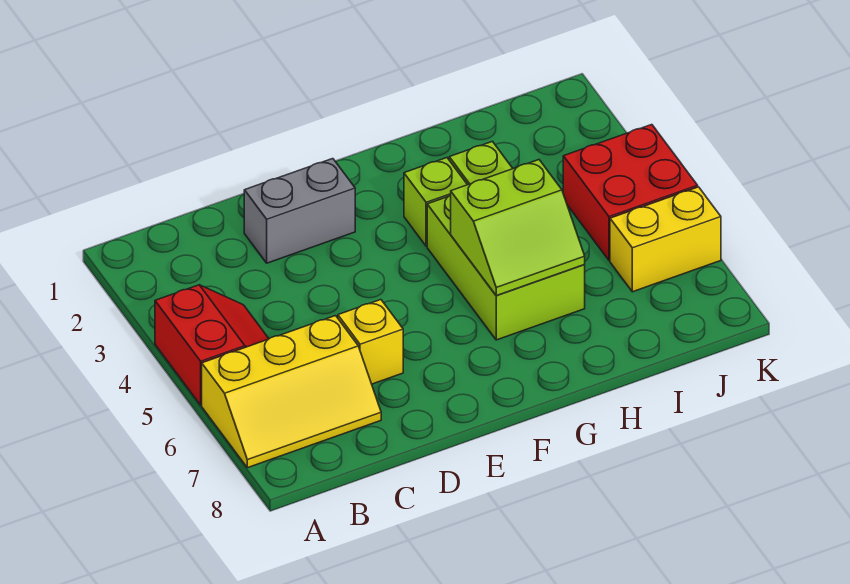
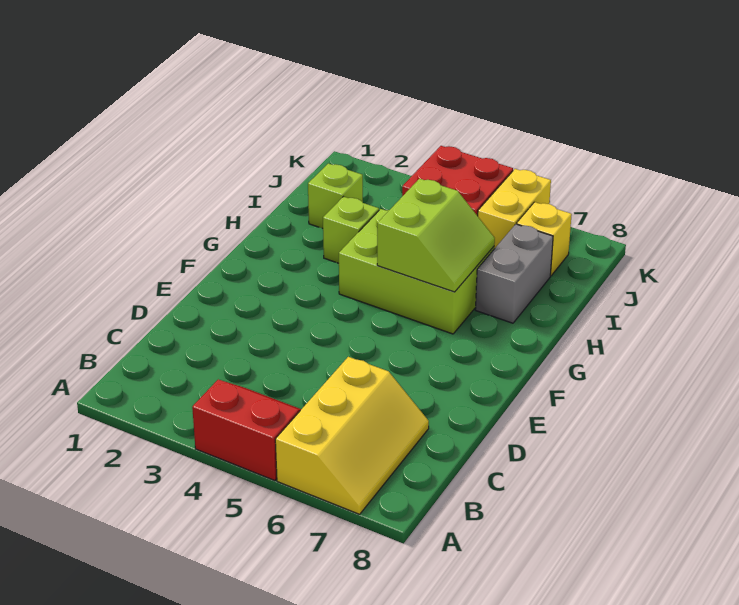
grey 1x2 brick [244,159,355,263] -> grey 1x2 brick moved to [475,224,553,323]
yellow 1x1 brick [338,300,403,384] -> yellow 1x1 brick moved to [517,202,572,276]
lime 1x1 brick [404,158,467,246] -> lime 1x1 brick moved to [308,164,363,229]

